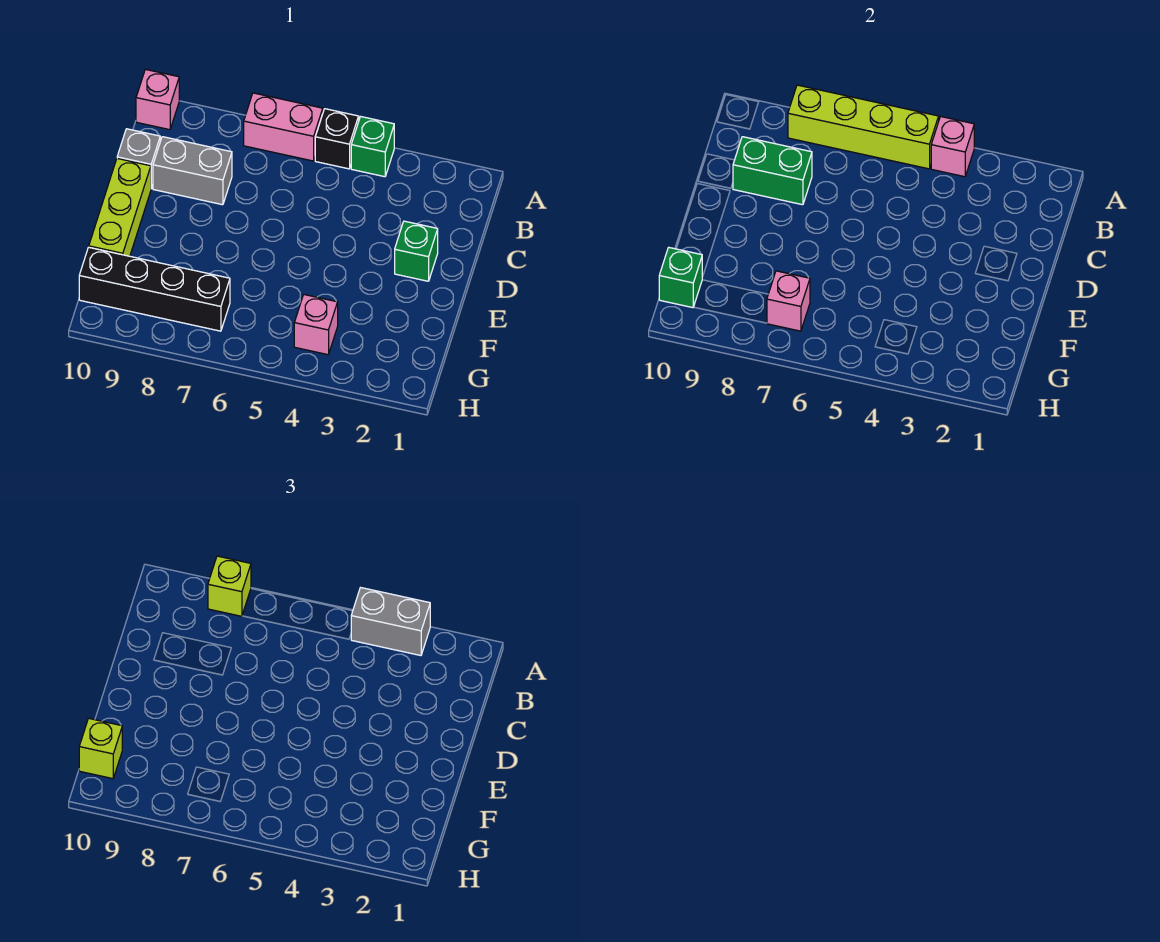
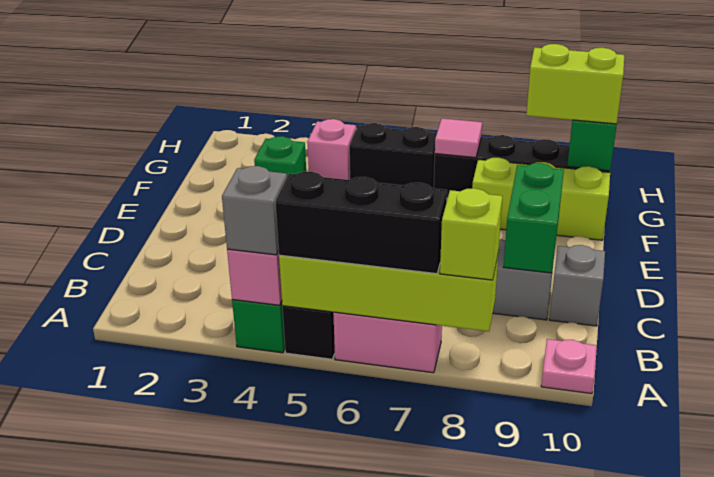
grey 1x2 brick [351,588,430,656] -> grey 1x1 brick [222,166,287,255]
none -> black 1x3 brick [275,171,447,274]
pink 1x1 brick [136,69,179,130] -> pink 1x1 plate [541,339,597,394]
green 1x2 brick [733,137,812,205] -> green 1x2 brick turned to [504,163,564,273]
green 1x1 brick [395,221,438,281] -> green 1x1 brick moved to [254,136,306,177]
lime 1x3 brick [89,158,151,256] -> lime 1x3 brick turned to [472,158,610,240]
none -> black 1x2 brick [349,123,437,189]
pink 1x1 brick [767,271,810,331] -> pink 1x1 tile [435,118,482,158]
lime 1x1 brick [79,718,122,779] -> lime 1x2 brick [526,44,624,124]

